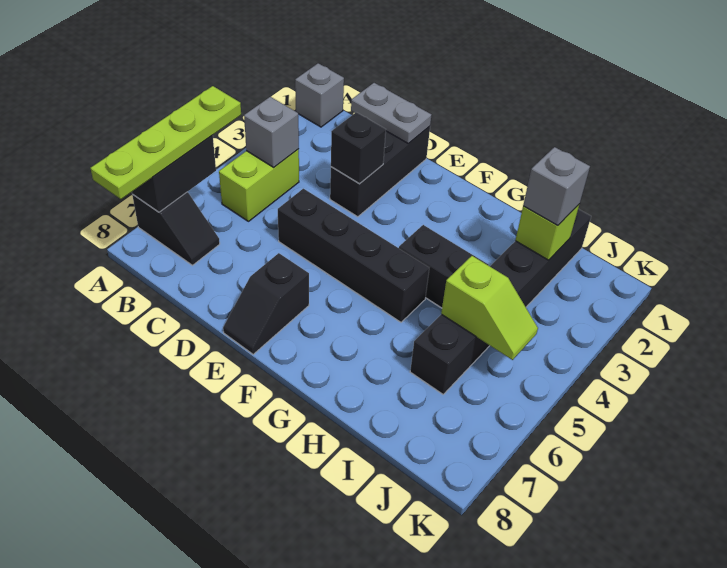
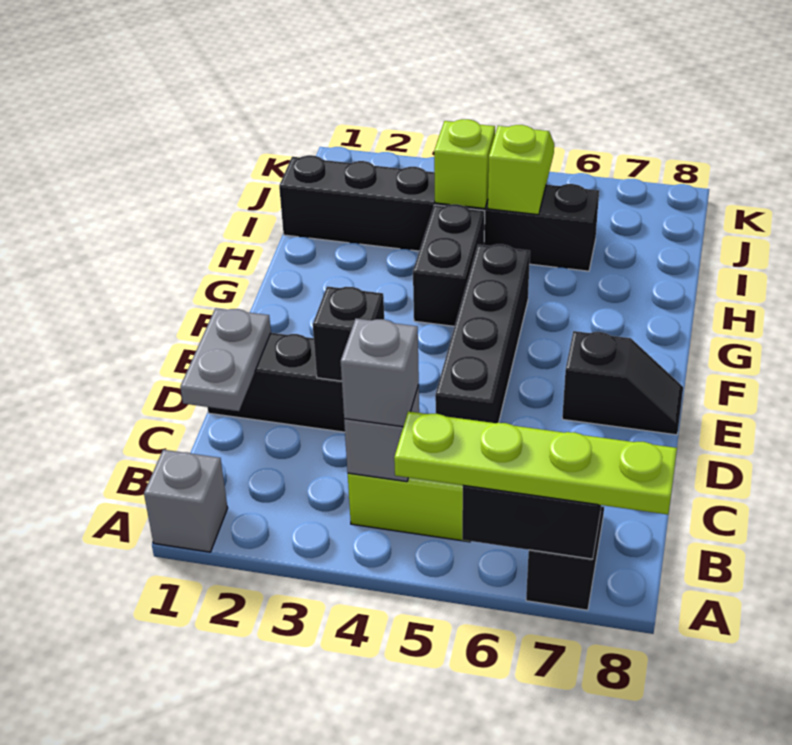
lime 1x1 brick [515,205,579,260] -> lime 1x1 brick moved to [434,119,495,209]
grey 1x1 brick [523,147,590,225] -> grey 1x1 brick moved to [341,319,419,427]

